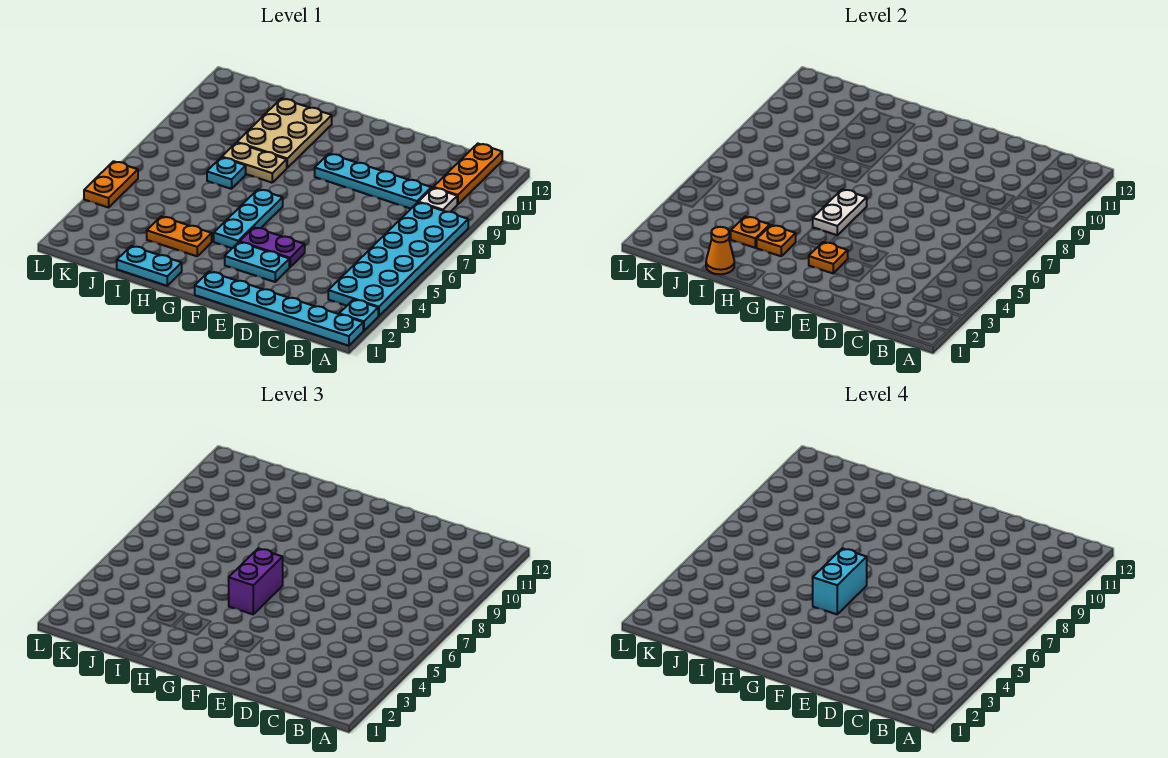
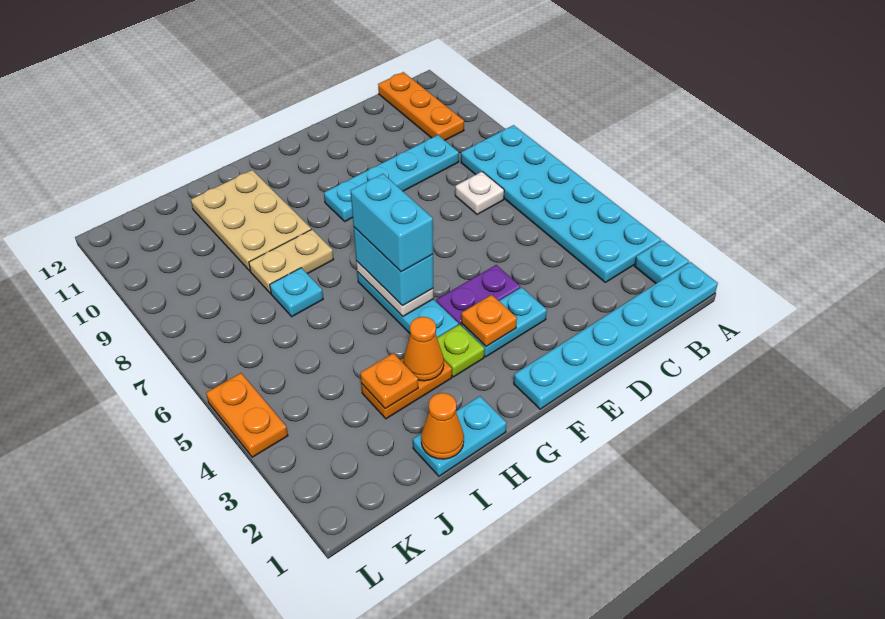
white 1x1 plate [418,188,457,212] -> white 1x1 plate moved to [455,172,504,215]
none -> lime 1x1 plate [437,324,484,377]
purple 1x2 brick [229,549,283,614] -> cyan 1x2 brick [354,227,433,306]
orange 1x1 plate [757,225,796,256] -> orange 1x1 cone [403,317,444,381]

